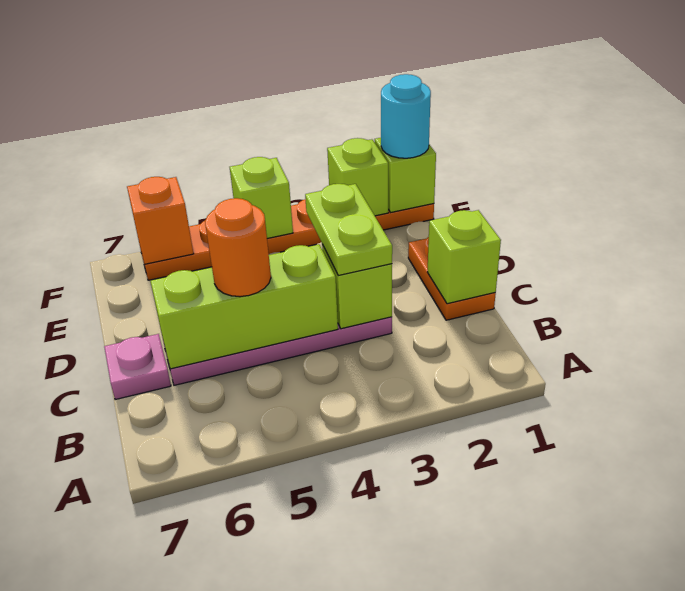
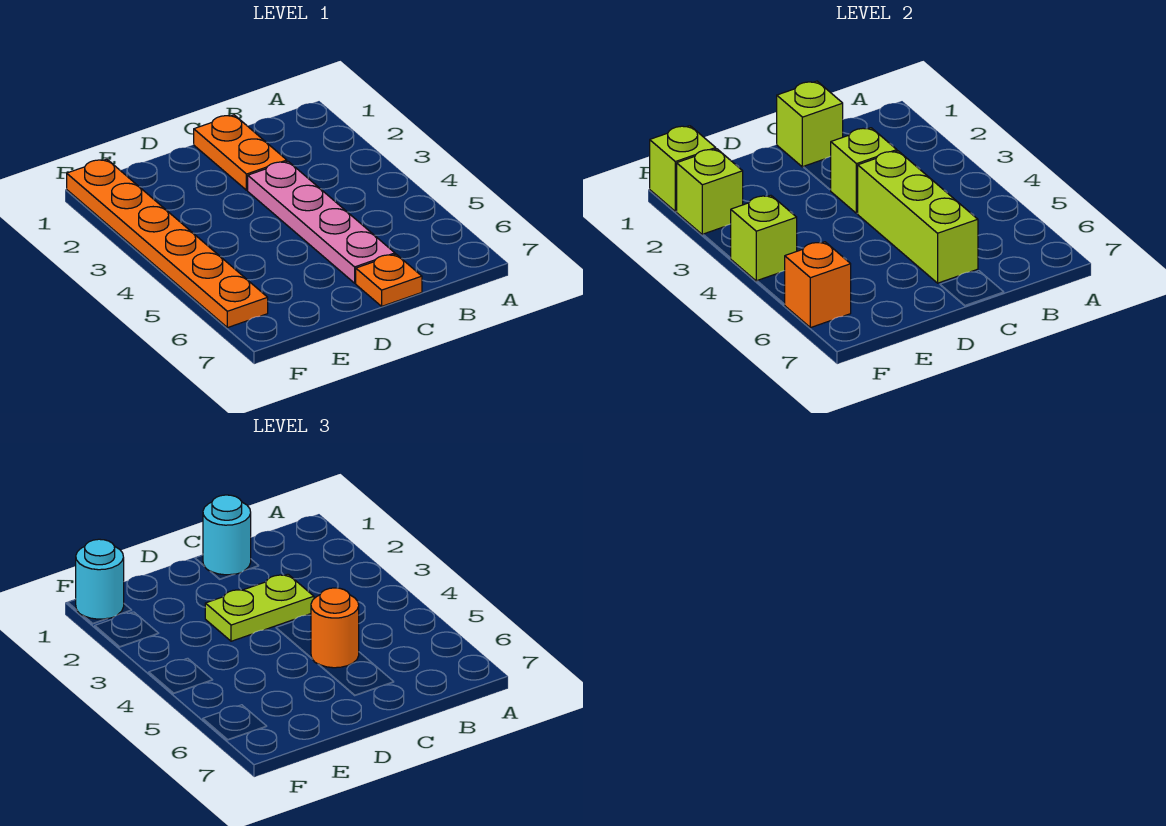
orange 1x2 plate [408,237,496,320] -> orange 1x2 plate turned to [194,115,287,190]
none -> cyan 1x1 round brick [203,495,251,575]
pink 1x1 plate [104,334,171,400] -> orange 1x1 plate [356,254,422,306]

